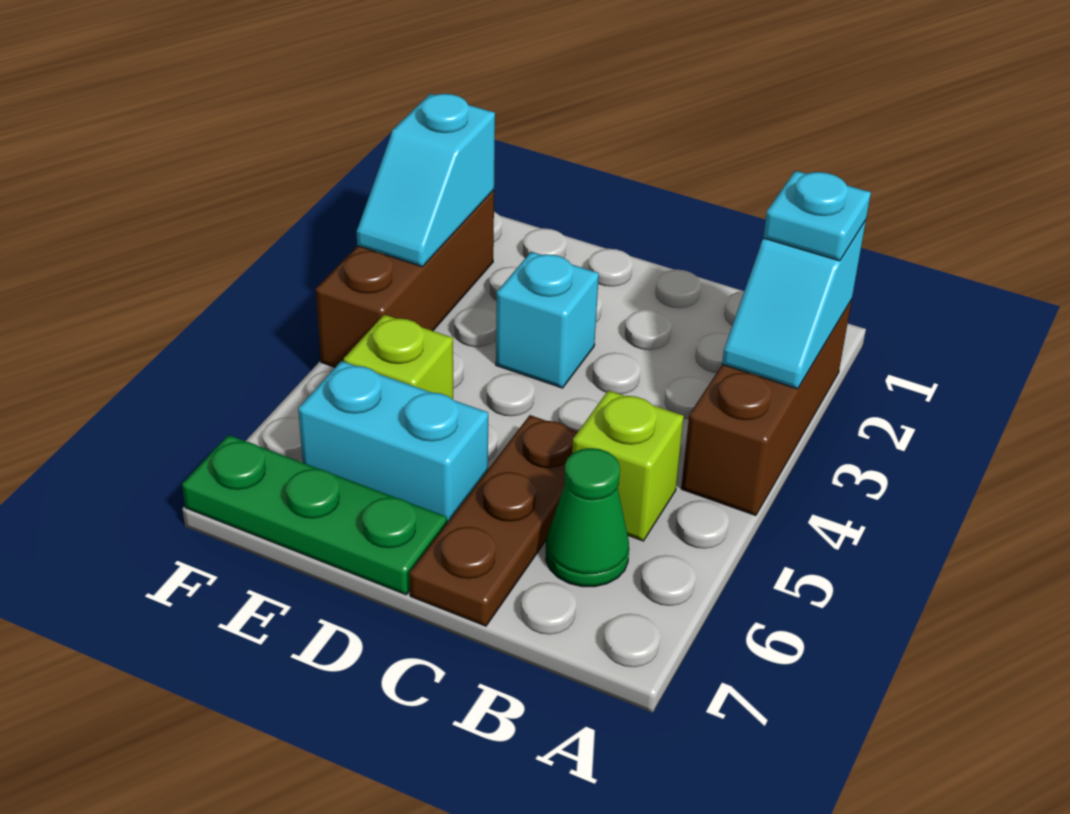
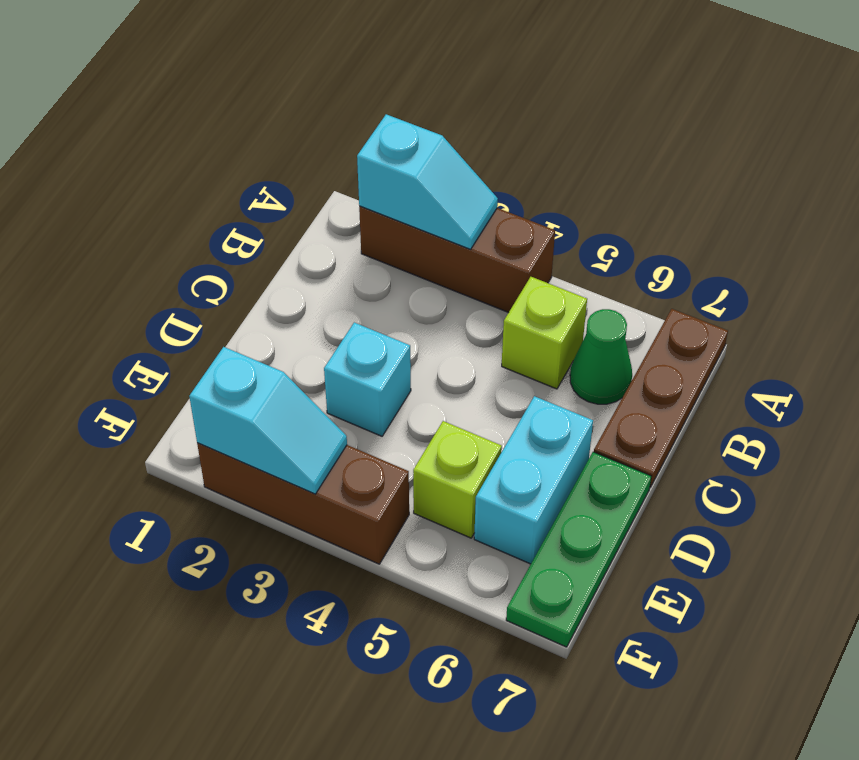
cyan 1x1 plate [763,171,871,261] -> none
brown 1x3 plate [409,415,578,626] -> brown 1x3 plate turned to [594,309,728,487]

